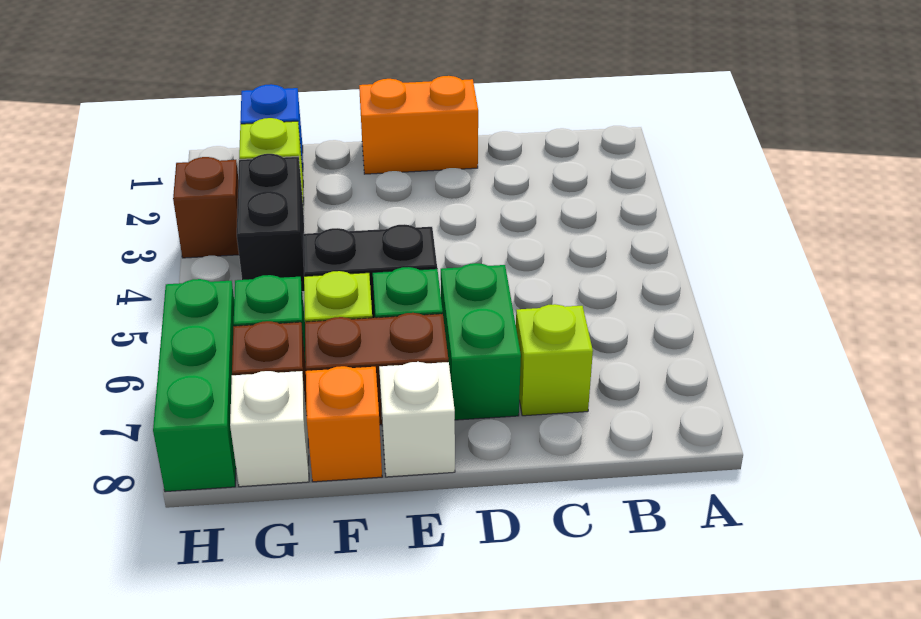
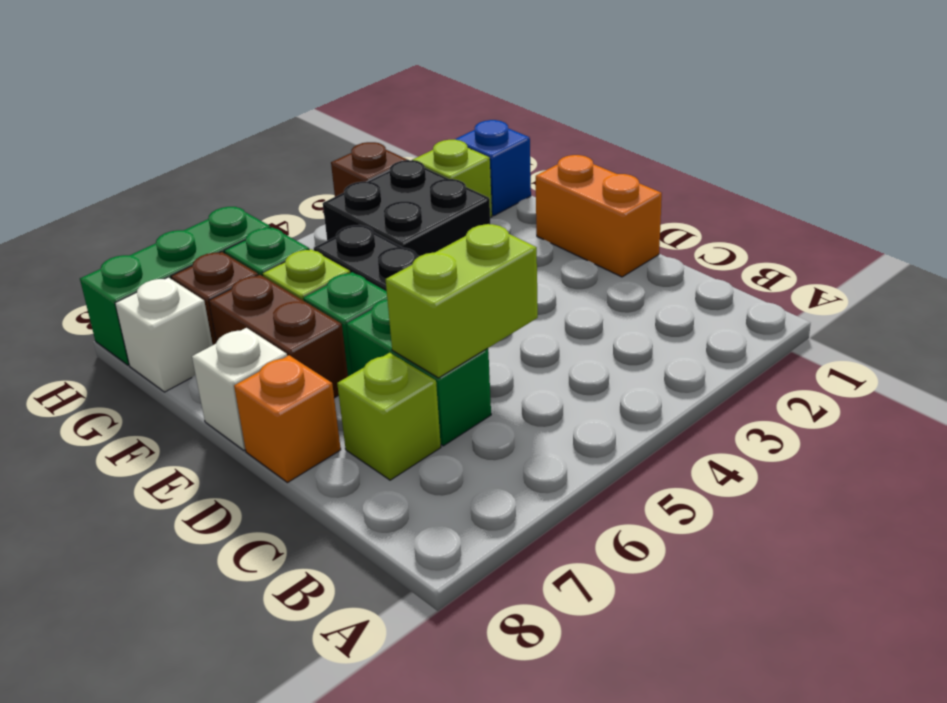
none -> lime 1x2 brick [386,224,538,378]
green 1x2 brick [441,263,521,420] -> green 1x2 brick turned to [346,299,491,446]
orange 1x1 brick [306,366,382,482] -> orange 1x1 brick moved to [234,355,341,483]
black 1x2 brick [237,154,304,292] -> black 2x2 brick [323,160,490,256]

